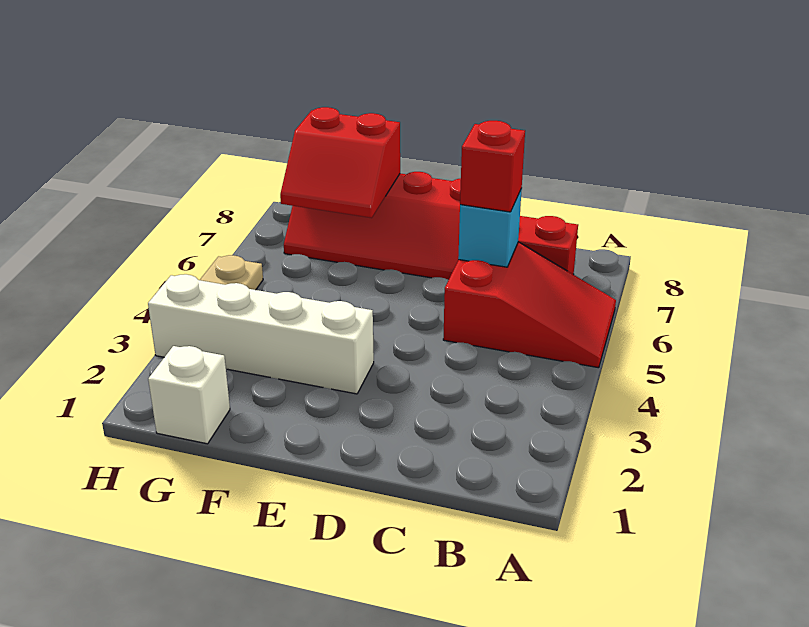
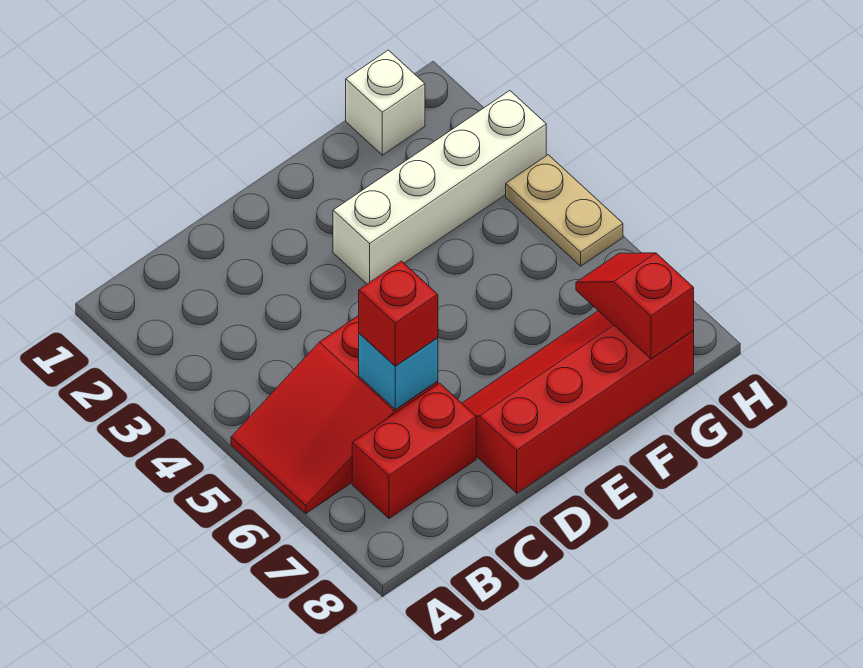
red 2x2 slope [280,107,400,218] -> red 1x2 slope [576,253,694,359]

